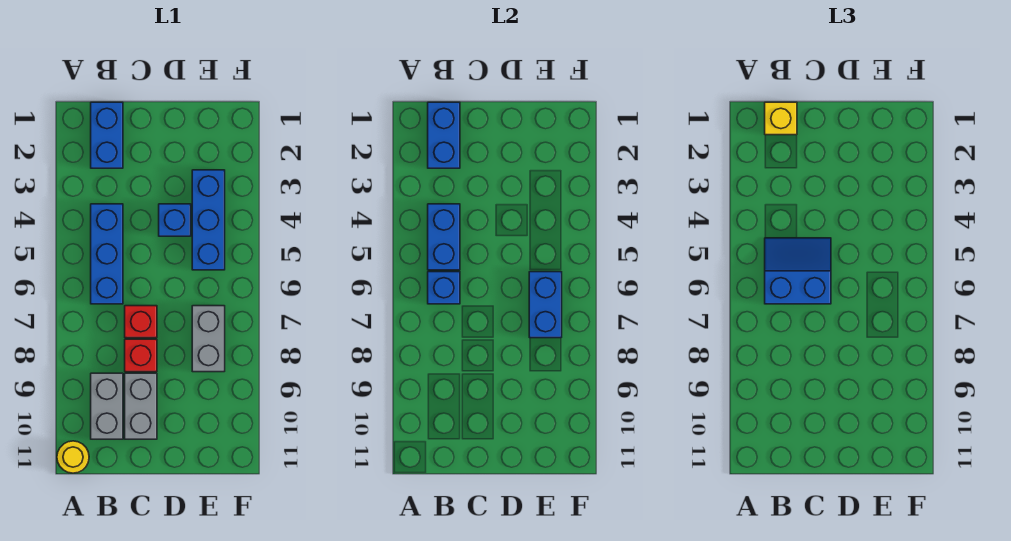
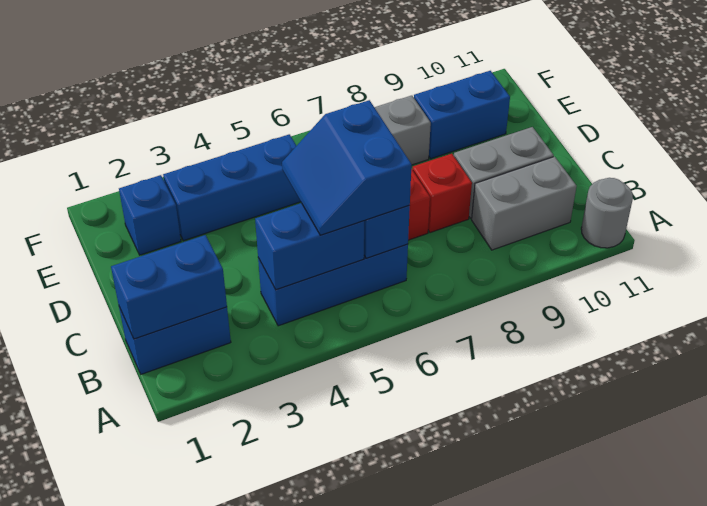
yellow 1x1 round brick [57,441,89,473] -> grey 1x1 round brick [581,178,633,248]
yellow 1x1 brick [765,102,797,135] -> none
blue 1x1 brick [159,204,191,236] -> blue 1x1 brick moved to [119,175,181,255]
blue 1x2 brick [529,272,562,338] -> blue 1x2 brick moved to [414,71,510,159]

